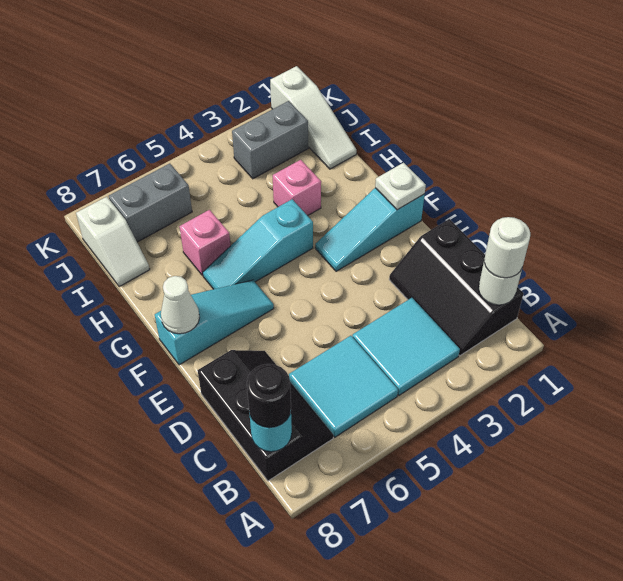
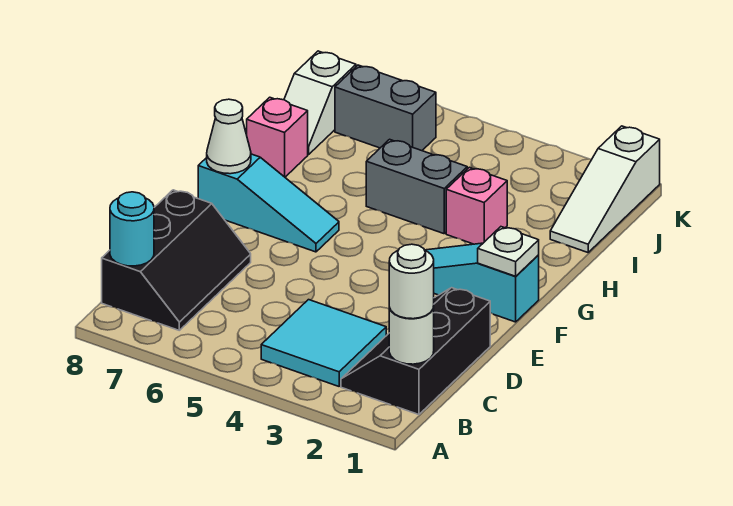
cyan 2x2 tile [289,336,398,437] -> none
black 1x1 round brick [247,364,291,428] -> none
cyan 1x3 slope [203,199,313,289] -> none
pink 1x1 brick [180,210,231,276] -> pink 1x1 brick moved to [247,97,308,177]
grey 1x2 brick [232,101,308,179] -> grey 1x2 brick moved to [366,139,467,234]

